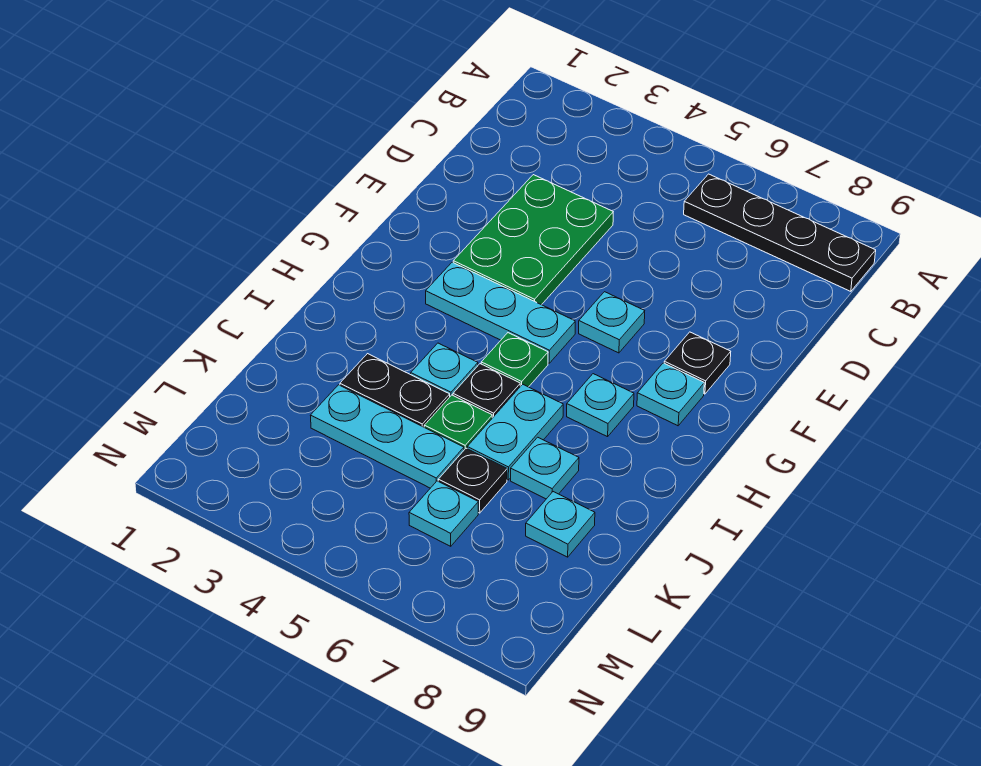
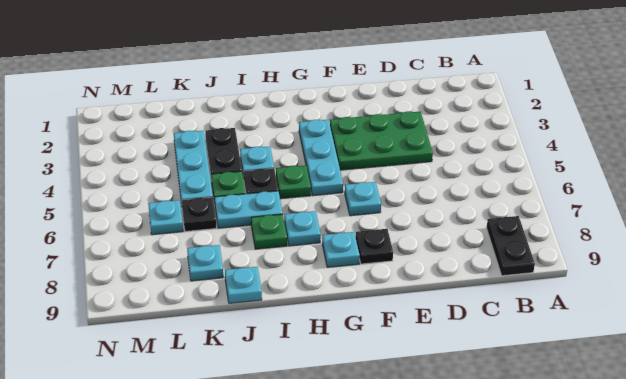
black 1x4 plate [684,174,876,291] -> black 1x2 plate [487,216,535,276]
none -> green 1x1 plate [251,214,287,249]
cyan 1x1 plate [511,437,579,499] -> cyan 1x1 plate moved to [225,267,262,303]

